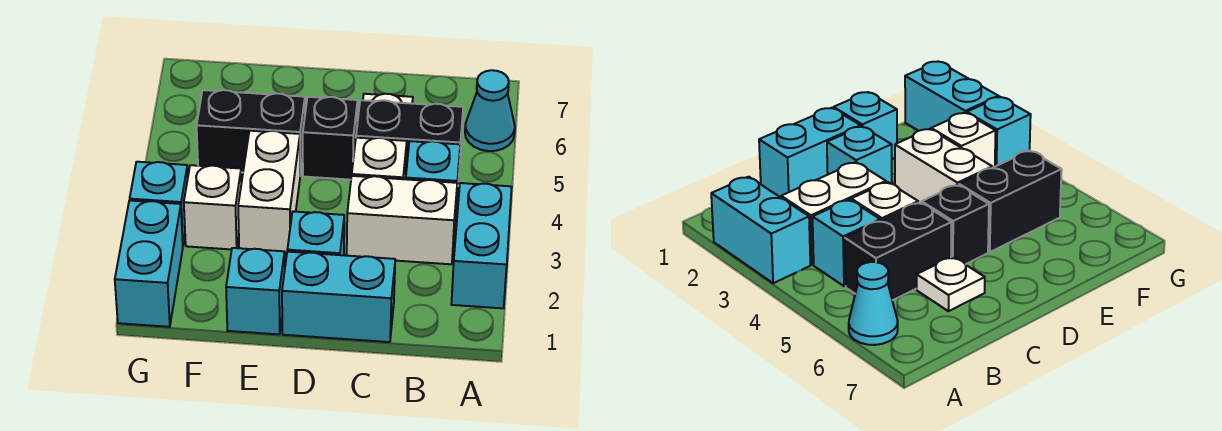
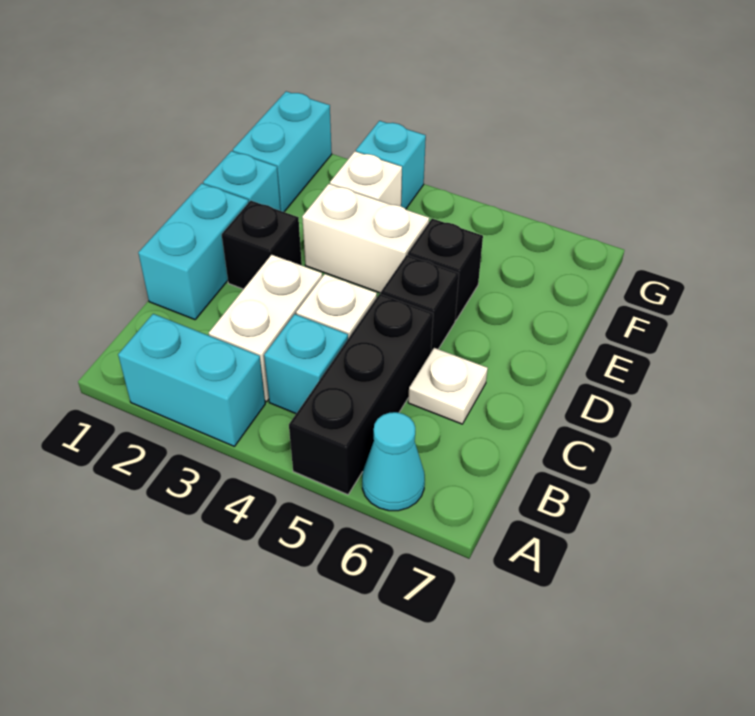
black 1x2 brick [356,100,463,182] -> black 1x3 brick [289,294,433,495]
cyan 1x1 brick [287,211,344,255] -> black 1x1 brick [222,201,302,289]
black 1x2 brick [197,90,305,175] -> black 1x1 brick [408,219,483,320]
cyan 1x2 brick [115,201,183,327] -> cyan 1x2 brick turned to [233,91,332,212]

